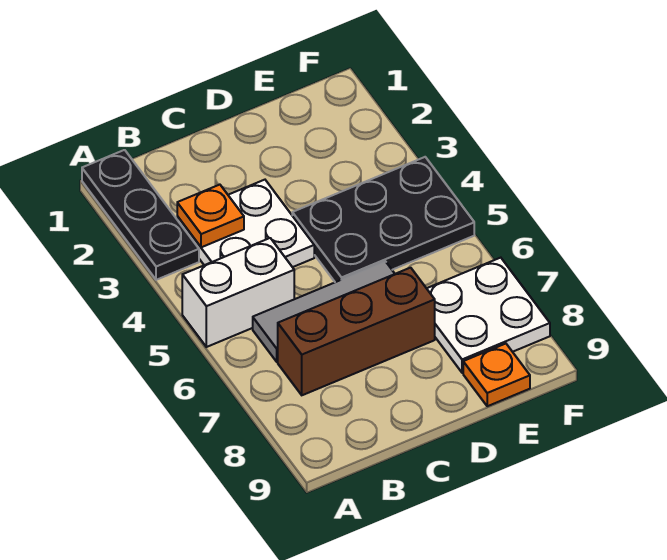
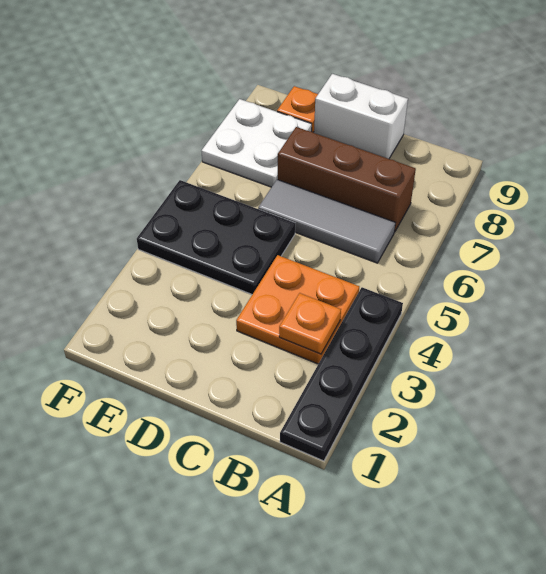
black 1x3 plate [82,150,199,280] -> black 1x4 plate [280,287,403,461]
white 1x2 brick [182,238,294,347] -> white 1x2 brick moved to [314,74,408,159]
white 2x2 plate [177,180,314,267] -> orange 2x2 plate [236,255,359,364]

